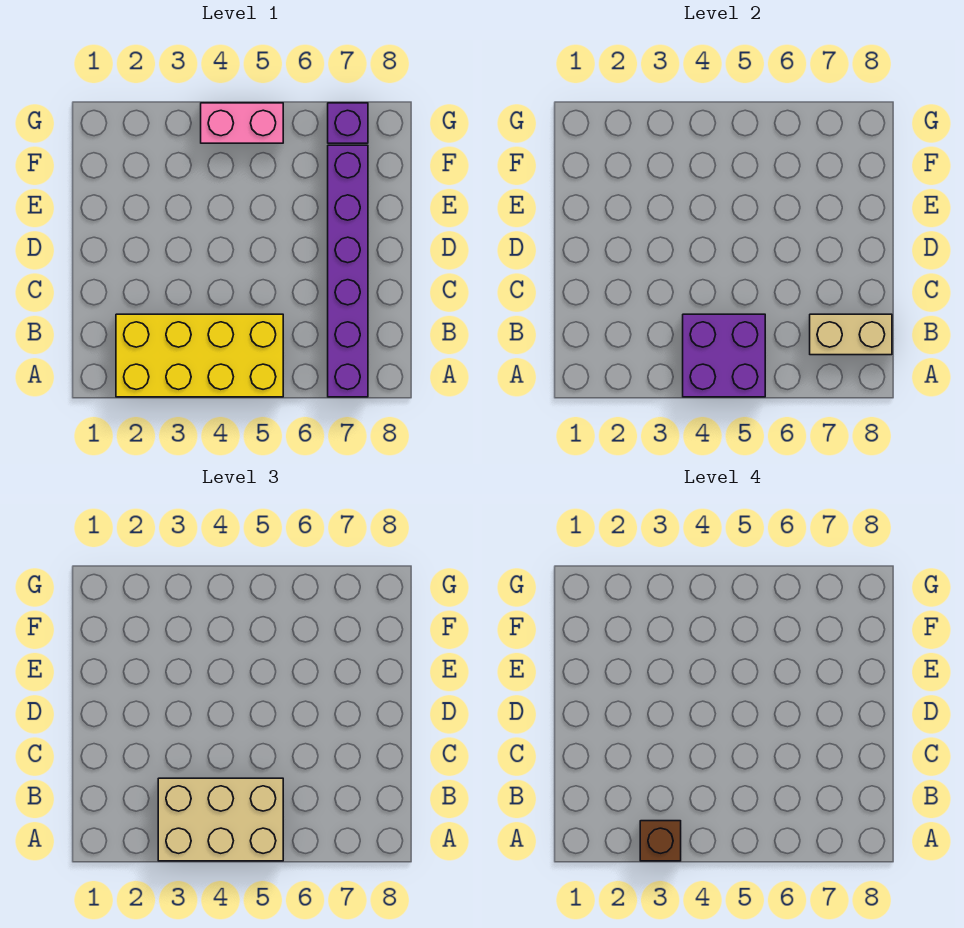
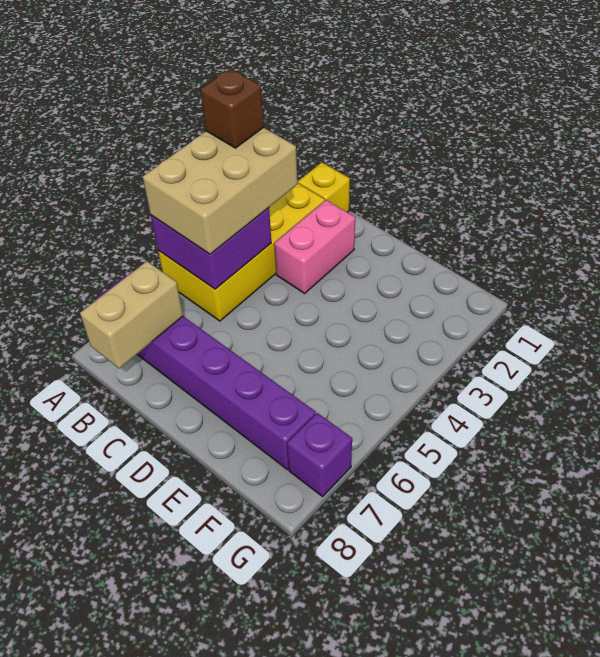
none -> yellow 1x1 brick [298,162,350,212]
pink 1x2 brick [201,103,283,143] -> pink 1x2 brick moved to [274,200,355,293]

